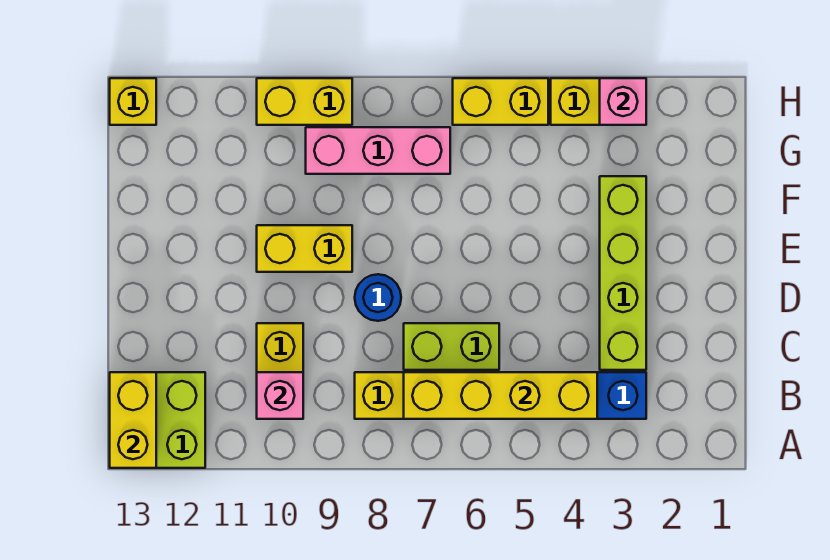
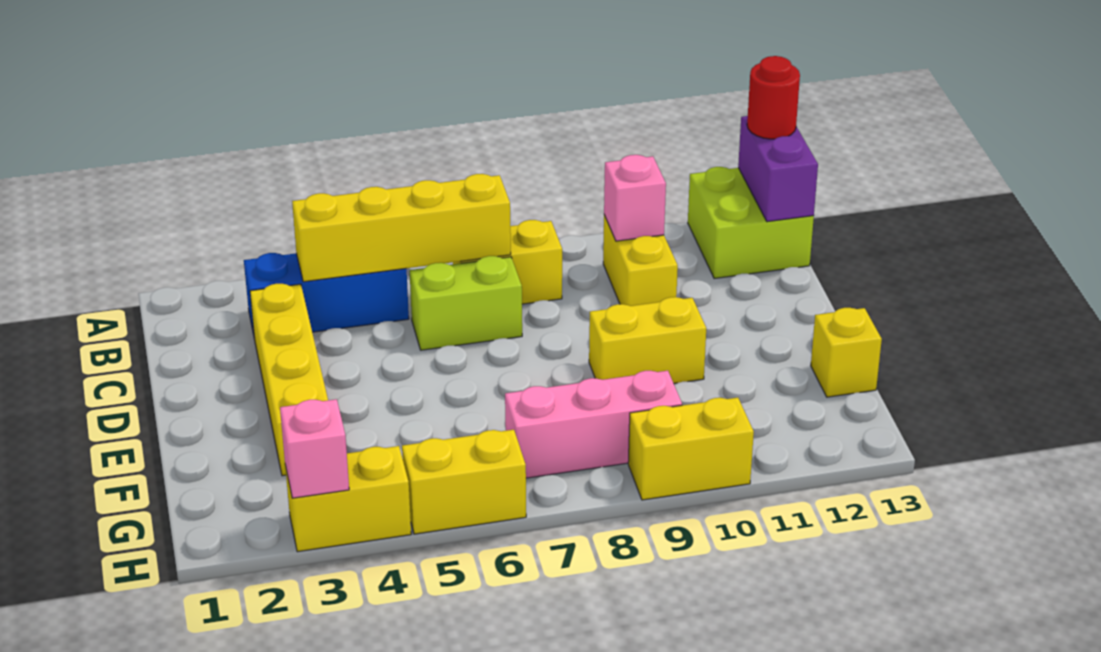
yellow 1x2 brick [110,372,156,468] -> purple 1x2 brick [738,116,818,222]
none -> red 1x1 round brick [747,56,800,139]
lime 1x4 brick [600,176,646,370] -> yellow 1x4 brick [250,284,328,476]
blue 1x1 round brick [355,274,401,321] -> none
yellow 1x1 brick [110,78,156,125] -> yellow 1x1 brick moved to [811,308,882,397]

